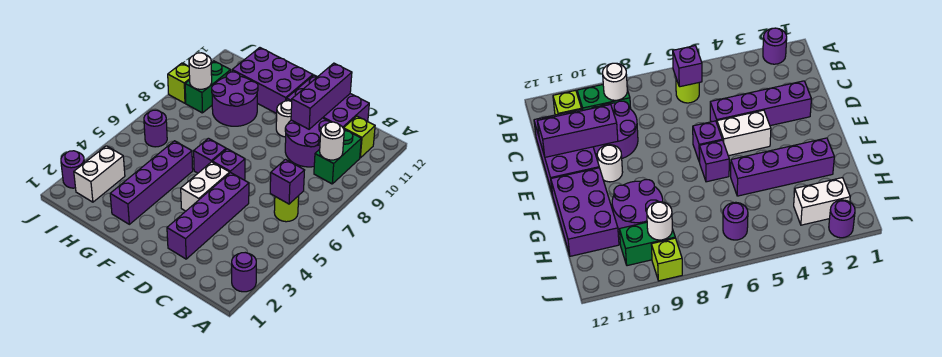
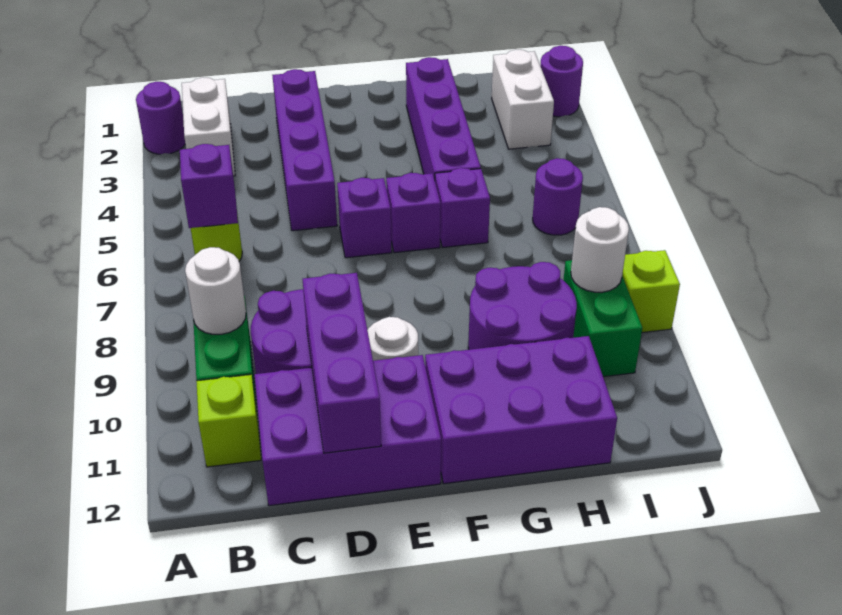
white 1x2 brick [181,162,230,211] -> white 1x2 brick moved to [182,77,235,176]
none -> purple 1x1 brick [435,168,490,247]

